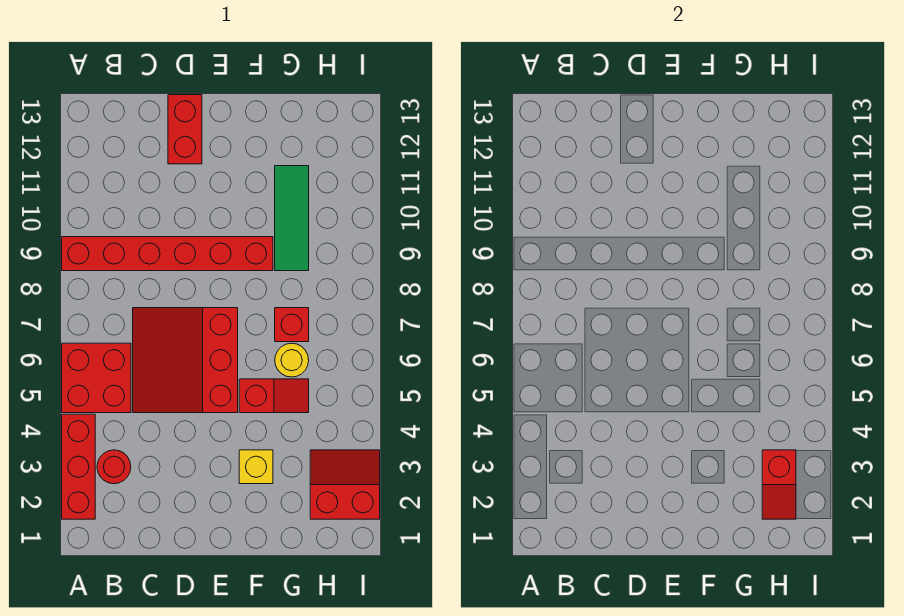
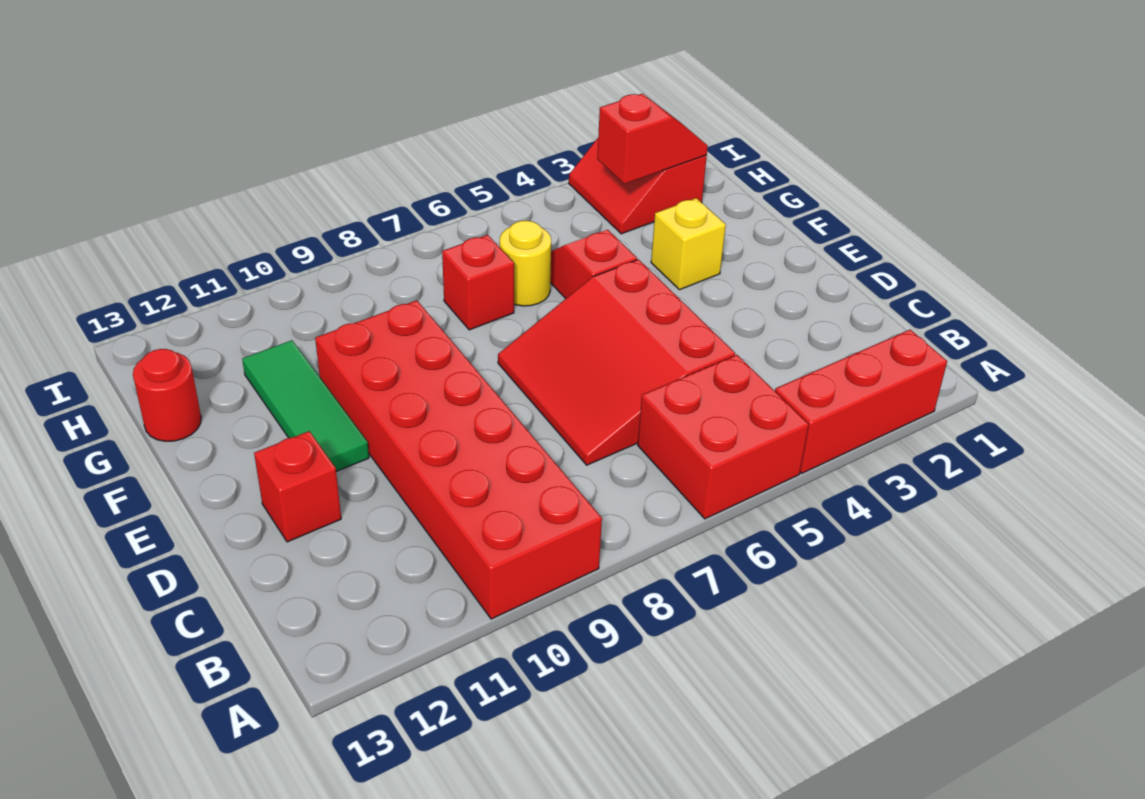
red 1x6 brick [62,237,273,271] -> red 2x6 brick [315,300,602,619]
red 1x1 round brick [97,450,131,484] -> red 1x1 round brick moved to [133,349,201,441]
red 3x3 slope [133,308,238,413] -> red 3x3 slope turned to [498,259,735,465]
red 1x2 brick [168,95,202,164] -> red 1x1 brick [254,431,341,542]
green 1x3 tile [275,166,309,271] -> green 1x3 tile turned to [242,340,369,471]

